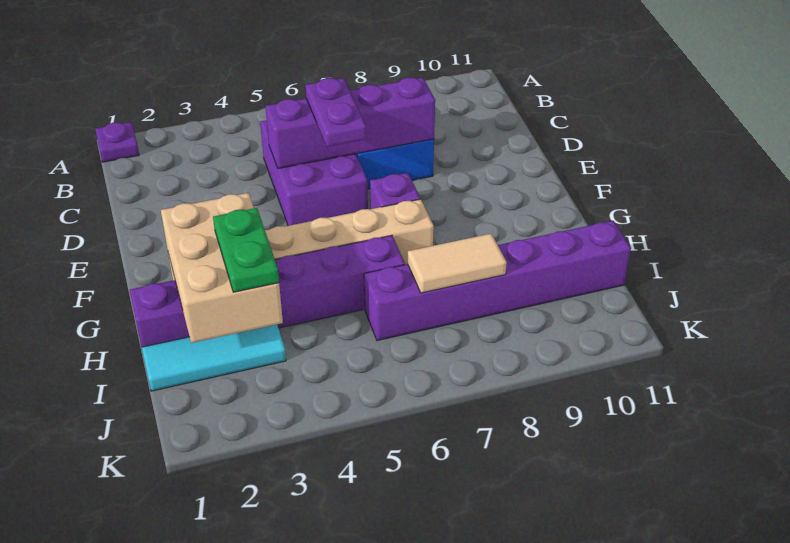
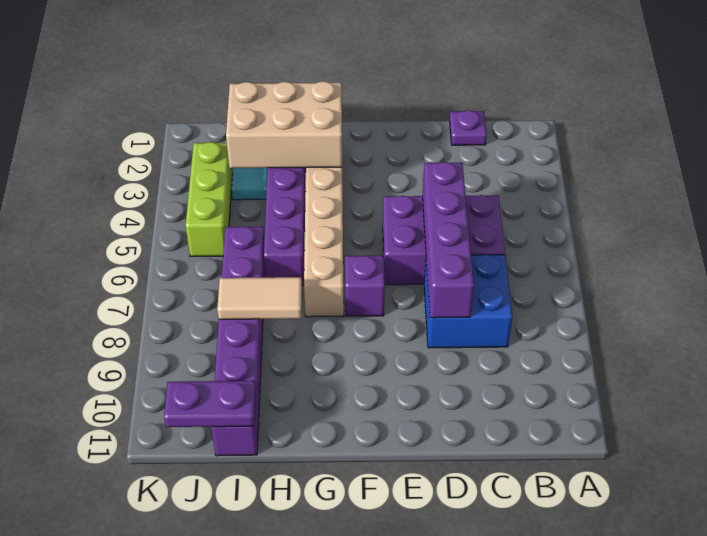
purple 1x1 plate [95,122,139,162] -> purple 1x1 plate moved to [450,110,487,145]
purple 1x2 plate [305,78,367,147] -> purple 1x2 plate moved to [164,381,256,427]
green 1x2 plate [213,208,279,292] -> none
tan 1x2 tile [408,234,507,293] -> tan 1x2 tile turned to [217,277,302,319]
none -> lime 1x3 brick [186,142,233,257]

